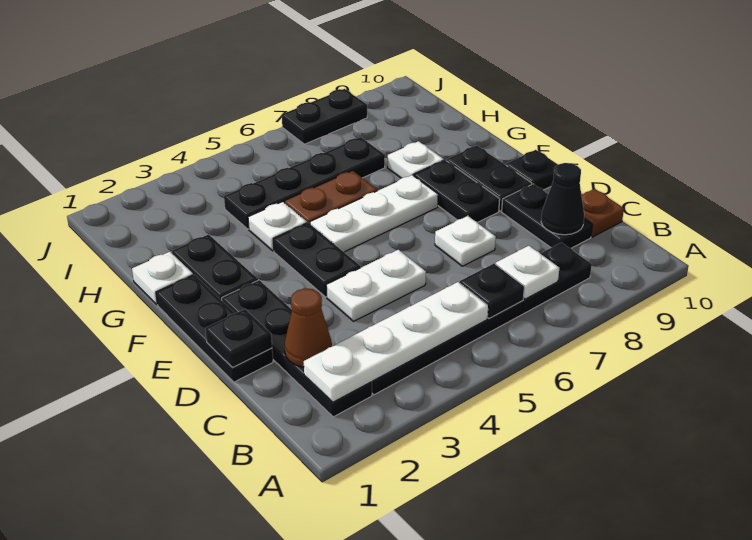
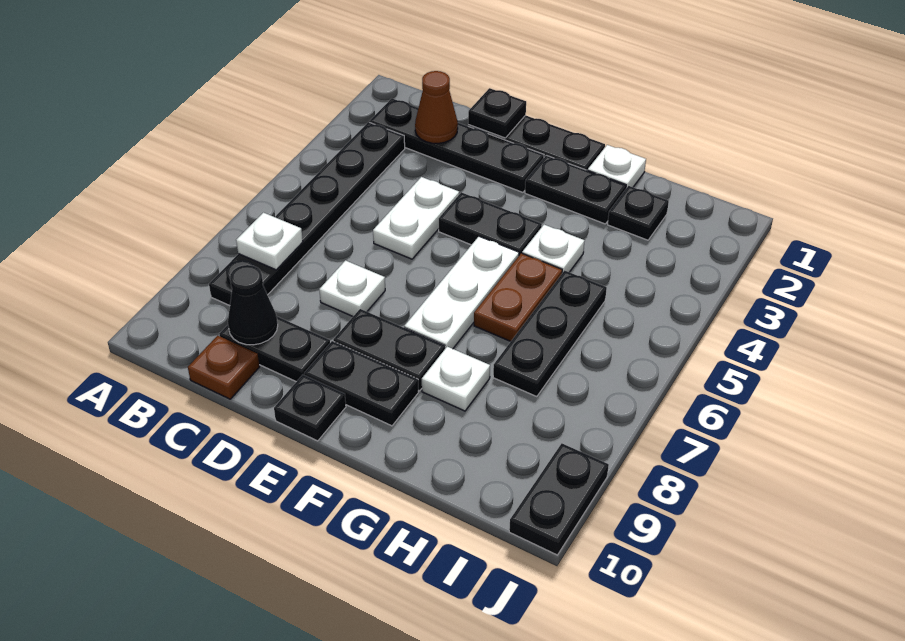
white 1x4 plate [304,282,488,402] -> none
black 1x1 plate [460,264,524,318] -> black 1x1 plate moved to [608,186,669,240]
black 1x4 plate [224,137,385,229] -> black 1x3 plate [493,270,607,397]
black 1x2 plate [282,89,367,144] -> black 1x2 plate moved to [509,443,609,555]

